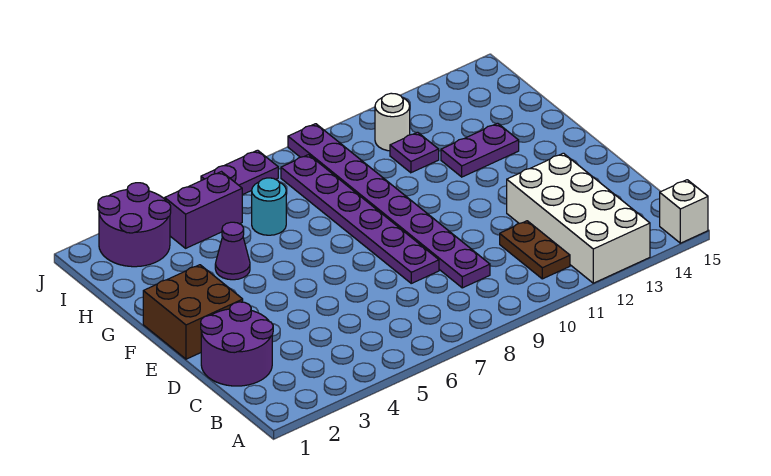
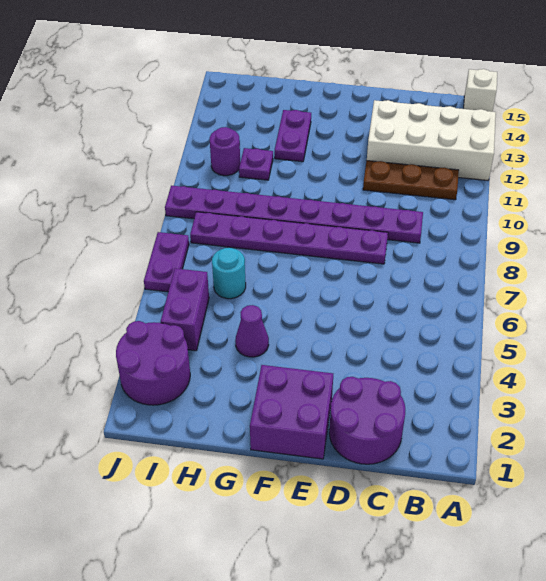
brown 1x2 plate [500,221,570,279] -> brown 1x3 plate [363,161,459,200]
brown 2x2 brick [143,265,243,359] -> purple 2x2 brick [250,365,333,459]
white 1x1 round brick [375,93,410,151] -> purple 1x1 round brick [210,127,240,176]

